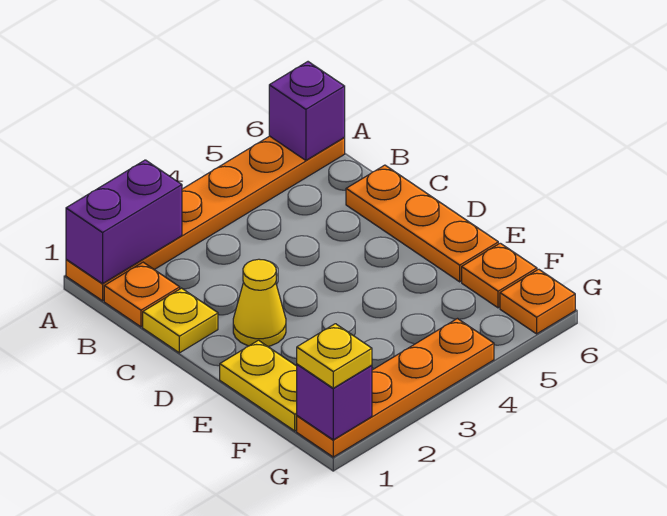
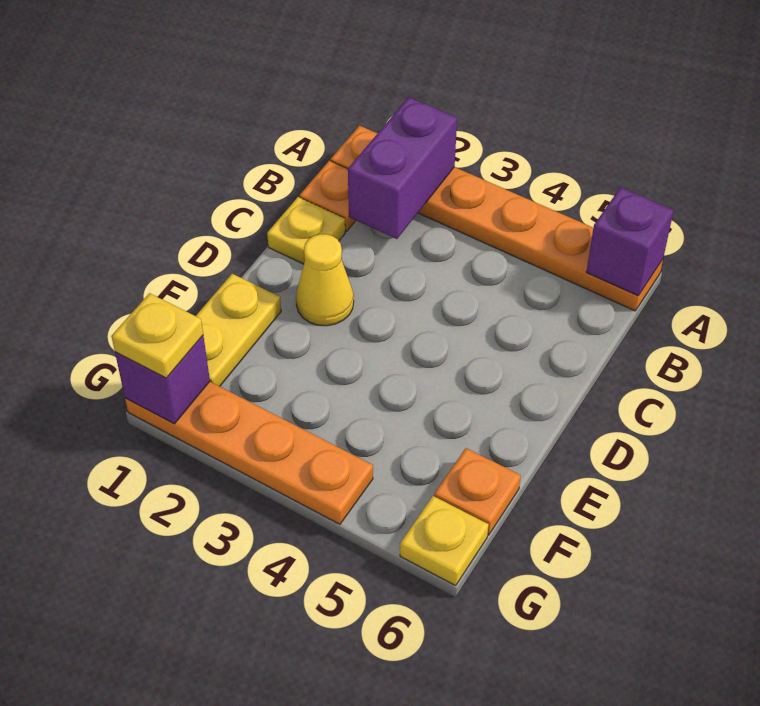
purple 1x2 brick [66,160,182,284] -> purple 1x2 brick turned to [348,97,457,239]
orange 1x3 plate [346,165,498,282] -> none
orange 1x1 plate [500,269,575,334] -> yellow 1x1 plate [400,496,489,586]

